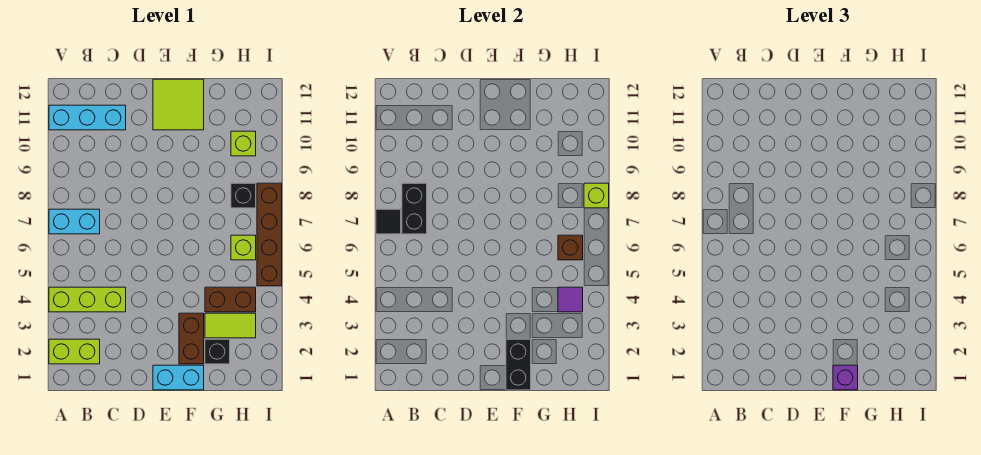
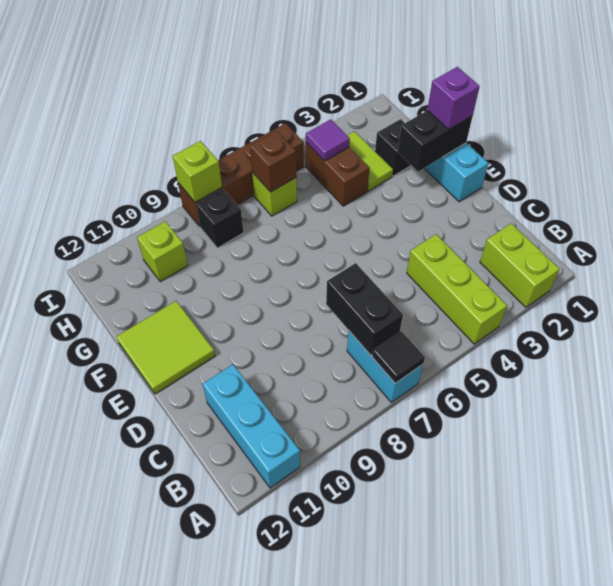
black 1x2 brick [402,183,427,234] -> black 1x2 brick turned to [326,263,403,355]
brown 1x2 brick [179,313,204,364] -> none

